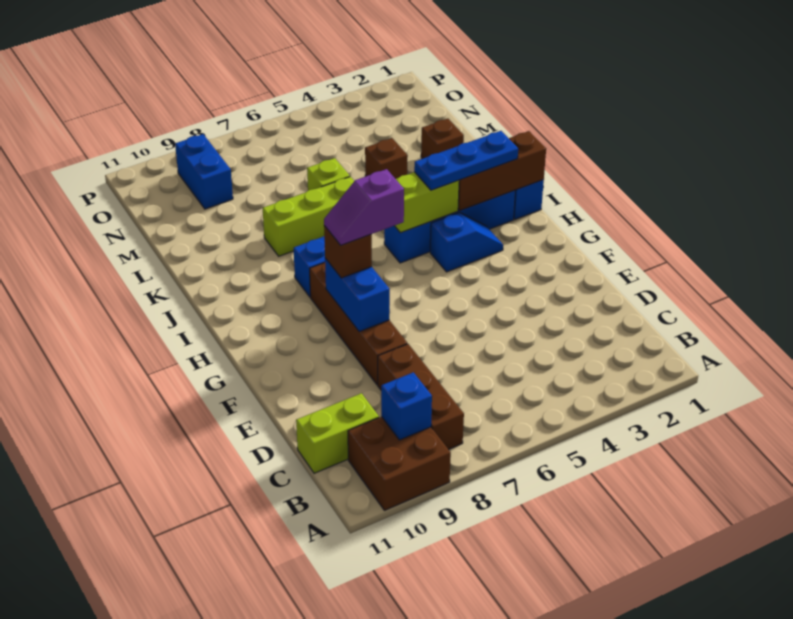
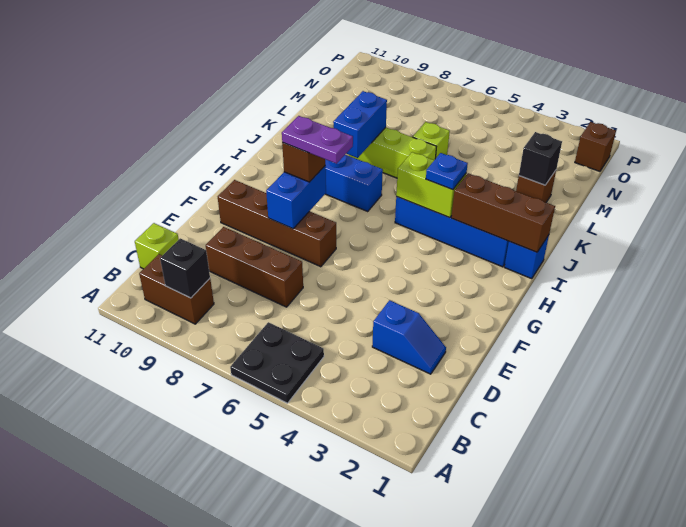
none -> black 2x2 plate [230,322,324,403]
brown 2x2 brick [348,417,451,510] -> brown 1x2 brick [139,254,214,324]
brown 1x3 brick [378,344,464,449] -> brown 1x3 brick turned to [206,227,303,307]
blue 1x1 brick [381,372,432,440] -> black 1x1 brick [160,238,210,298]
lime 1x2 brick [296,393,379,473] -> lime 1x1 brick [135,223,179,269]
brown 1x4 brick [310,263,407,385] -> brown 1x4 brick turned to [218,180,336,267]
purple 1x2 slope [324,169,404,245] -> purple 1x2 plate [282,116,353,164]
blue 1x2 slope [430,212,503,272] -> blue 1x2 slope moved to [372,300,446,374]
blue 1x3 plate [414,131,518,190] -> blue 1x1 plate [426,153,468,190]
none -> black 1x1 brick [519,132,562,185]
brown 1x1 brick [365,138,408,179] -> brown 1x1 brick moved to [575,122,616,171]
blue 1x2 brick [175,134,233,209] -> blue 1x2 brick moved to [333,91,387,158]

